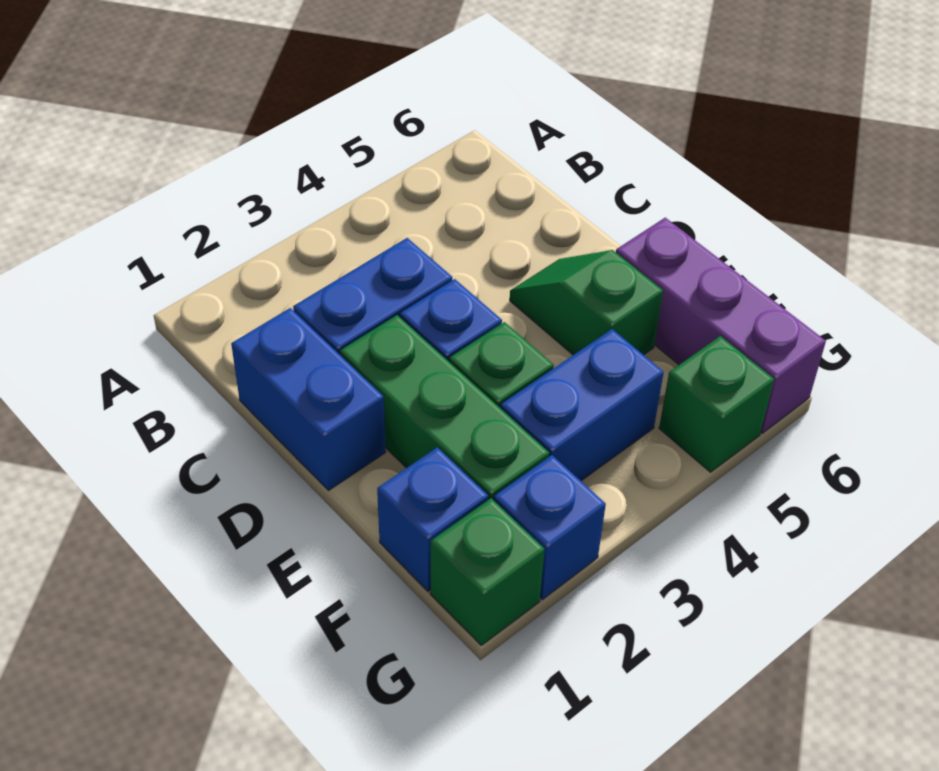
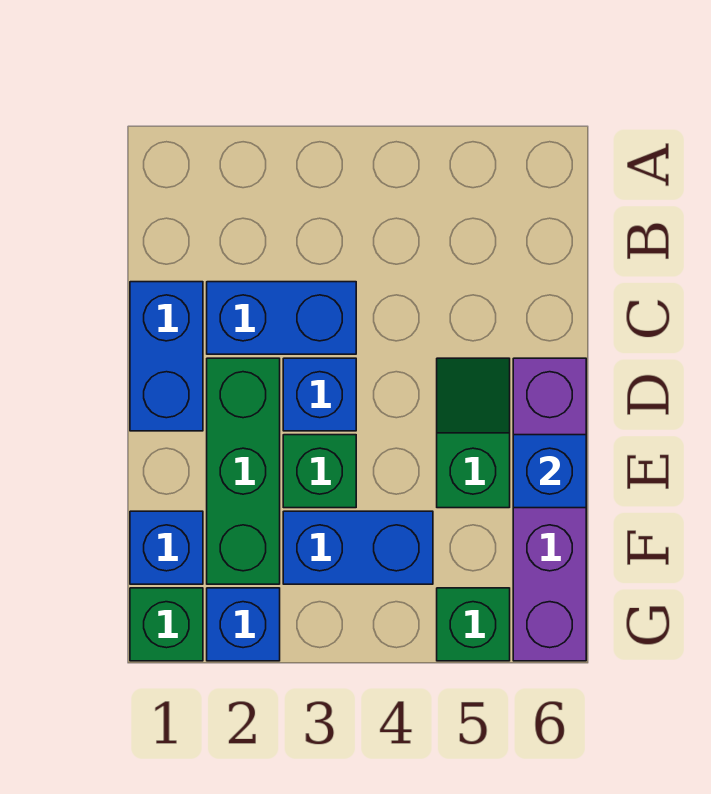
purple 1x3 brick [616,218,826,433] -> purple 1x4 brick [513,358,586,661]
none -> blue 1x1 brick [513,435,586,508]

